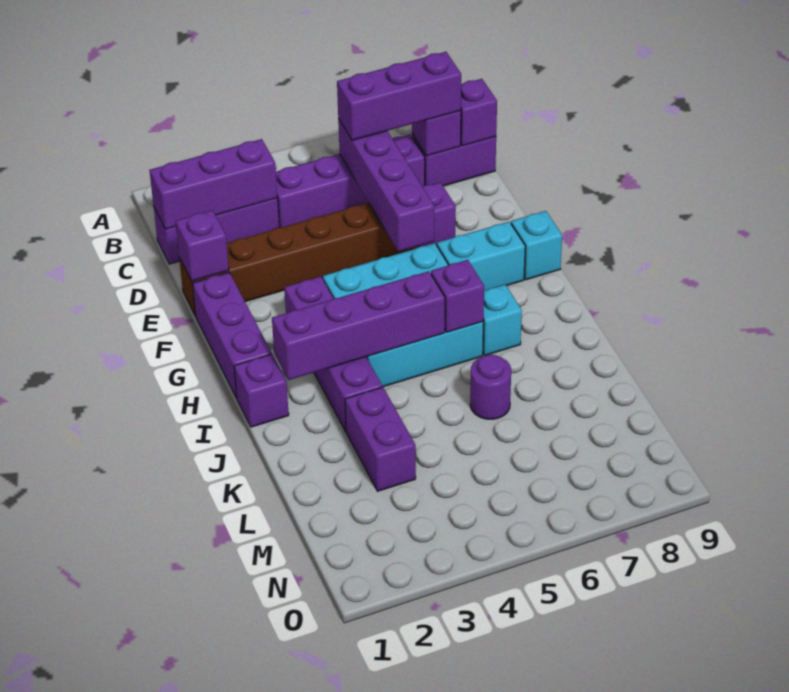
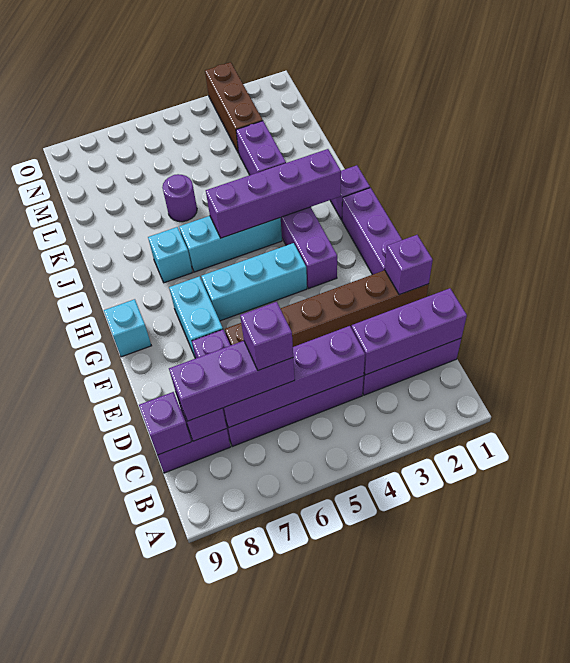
purple 1x4 brick [338,119,434,252] -> purple 1x4 brick turned to [223,326,365,428]
cyan 1x2 brick [437,222,525,291] -> cyan 1x2 brick turned to [169,276,223,358]
purple 1x1 brick [431,260,484,332] -> purple 1x1 brick moved to [240,302,293,371]
none -> brown 1x3 brick [205,62,263,153]

